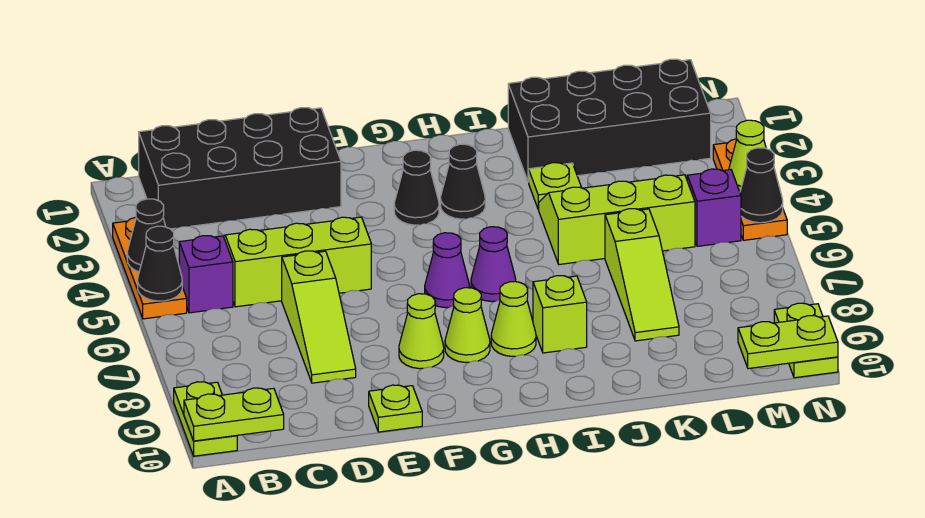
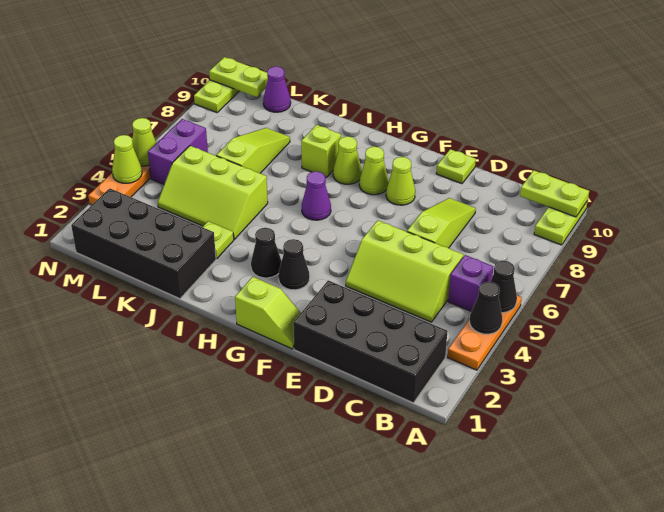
none -> lime 1x2 slope [235,277,301,349]
purple 1x1 cone [425,233,470,308] -> purple 1x1 cone moved to [263,66,291,112]
purple 1x1 brick [687,169,741,246] -> purple 1x2 brick [148,119,208,184]
black 1x1 cone [740,148,783,223] -> lime 1x1 cone [132,118,156,166]

